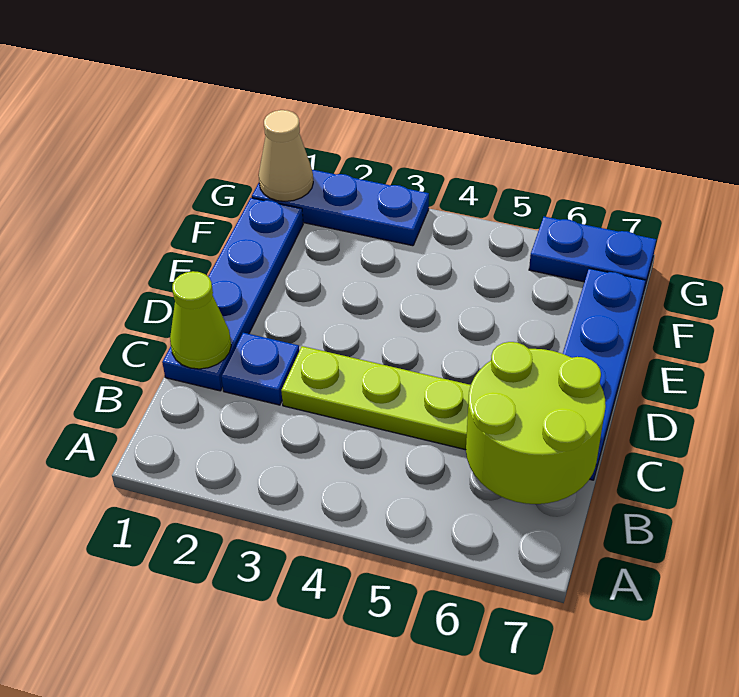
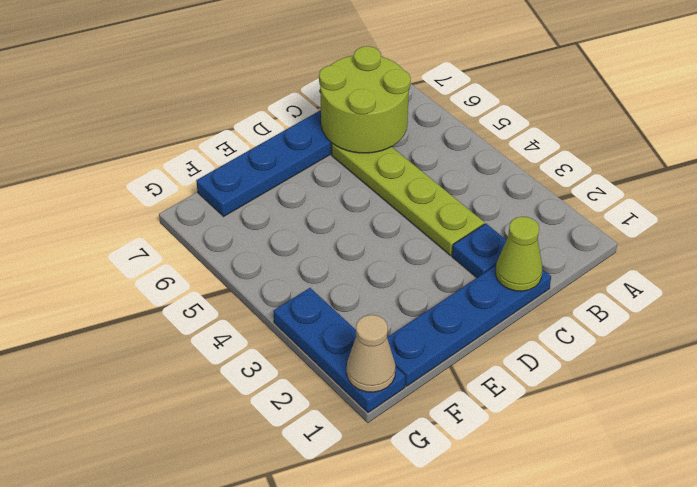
blue 1x2 plate [529,217,656,289] -> none

